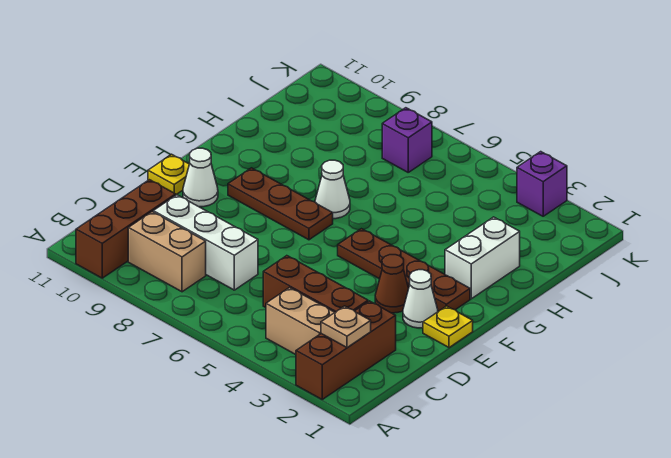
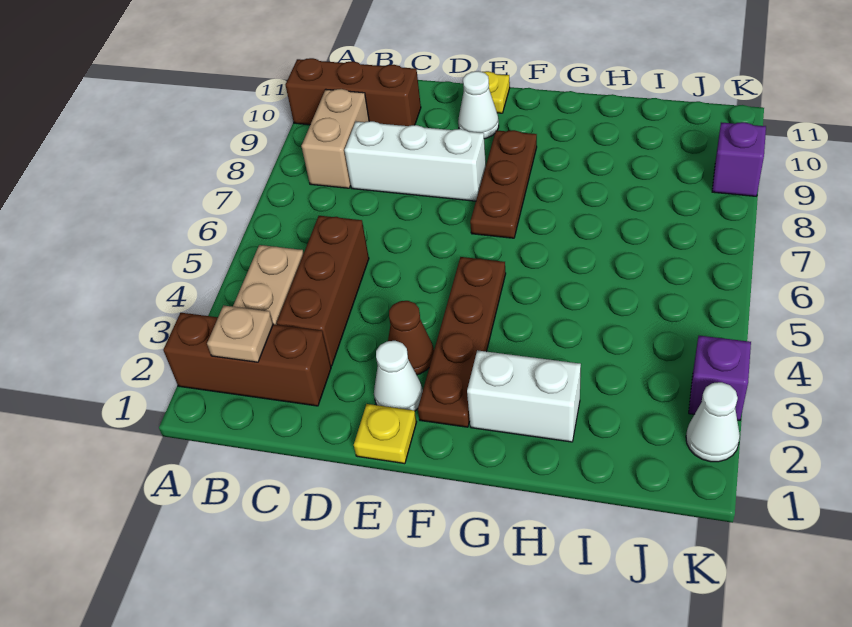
white 1x3 brick [153,195,258,290] -> white 1x3 brick turned to [344,121,486,201]
white 1x1 cone [315,160,350,219] -> white 1x1 cone moved to [686,382,740,462]
purple 1x1 brick [382,108,432,172] -> purple 1x1 brick moved to [712,122,766,196]

